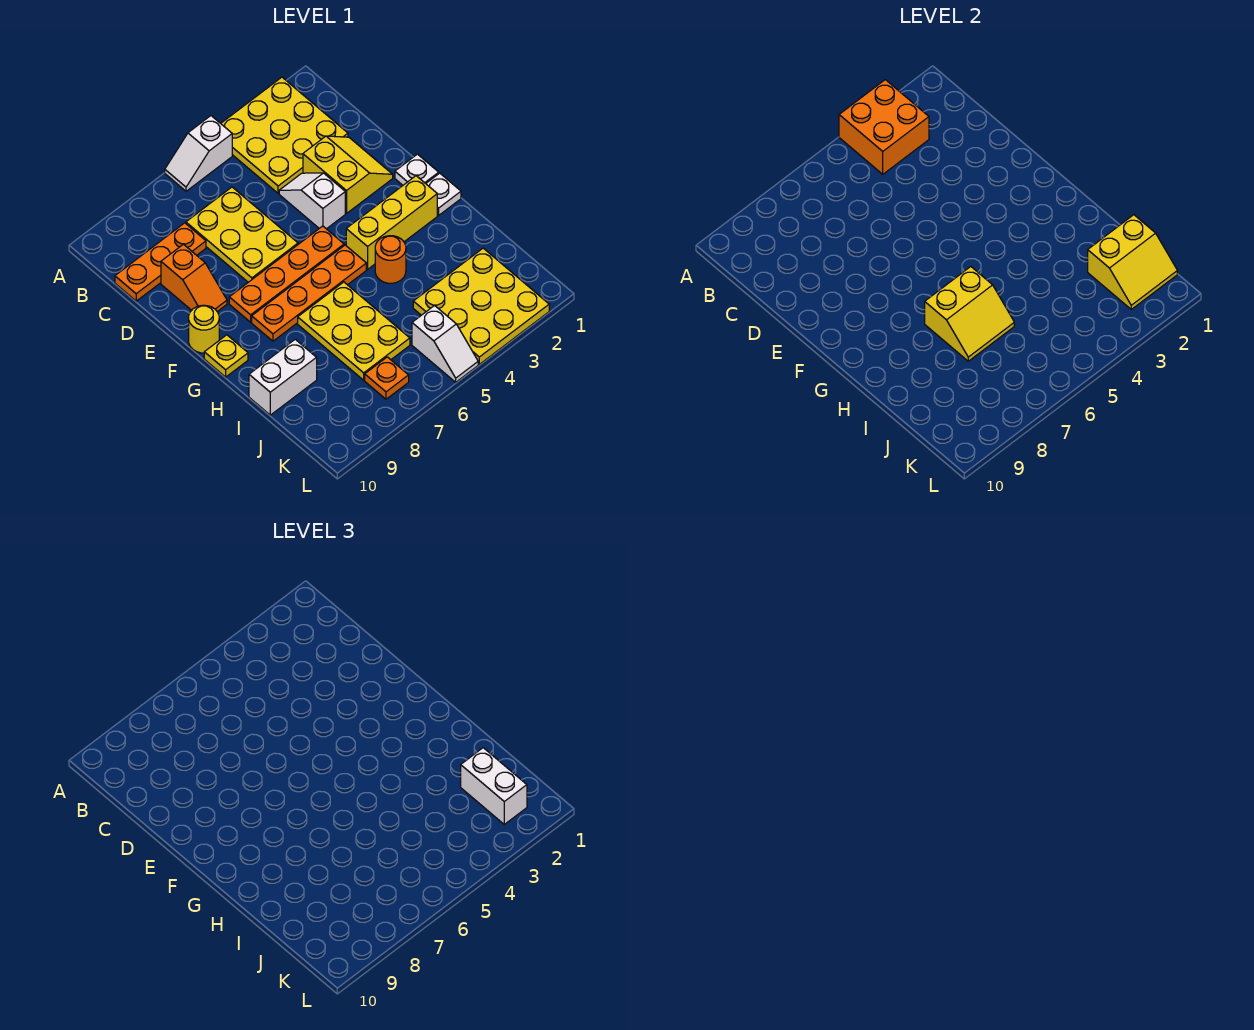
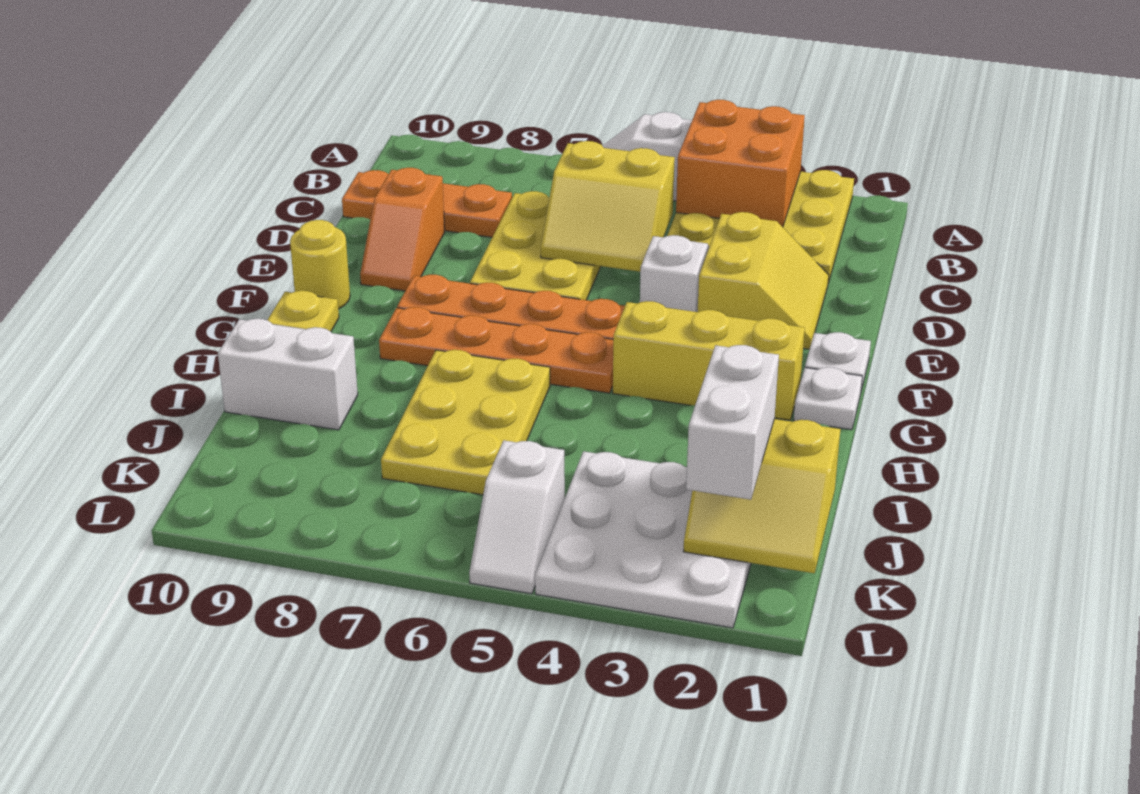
orange 1x1 round brick [375,236,406,283] -> none
yellow 2x2 slope [925,267,1014,361] -> yellow 2x2 slope moved to [541,141,675,272]
yellow 3x3 plate [413,248,549,364] -> white 3x3 plate [535,451,751,628]
orange 1x1 plate [365,357,409,399] -> none

